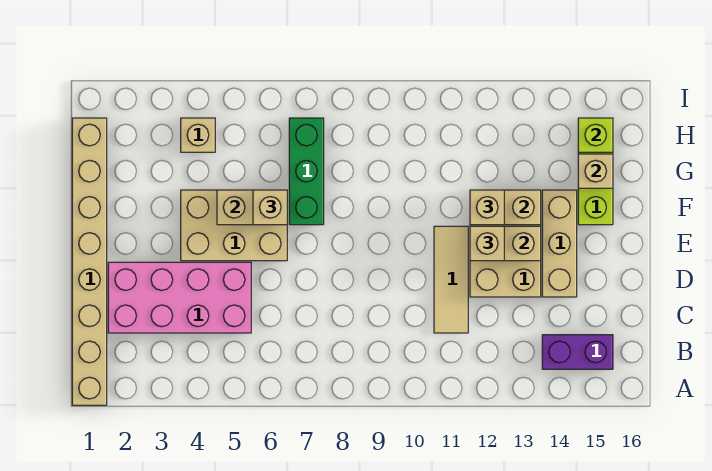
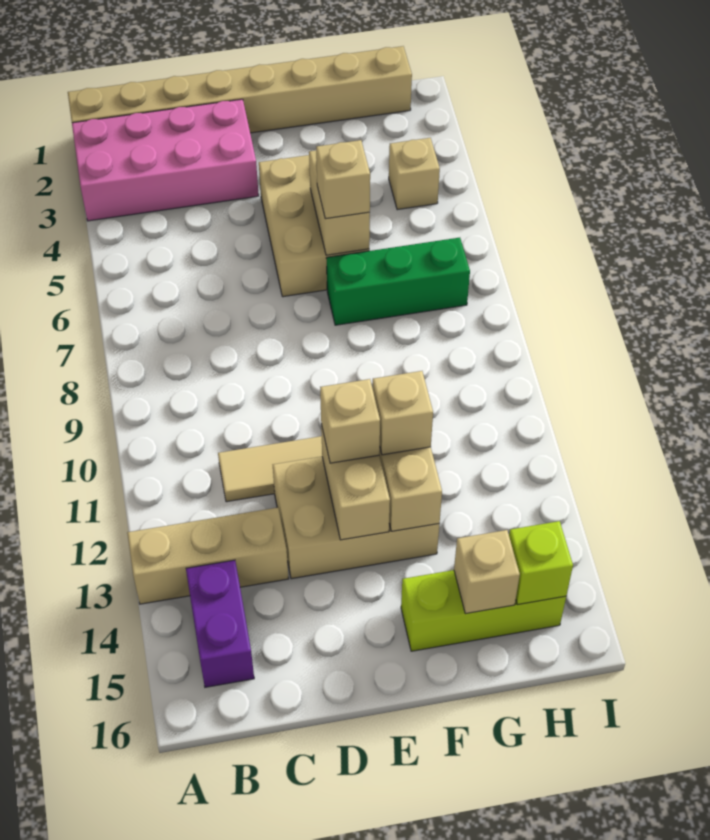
pink 2x4 brick [108,262,251,333] -> pink 2x4 brick turned to [72,99,259,221]
tan 1x3 brick [542,190,577,297] -> tan 1x3 brick moved to [127,508,289,604]

